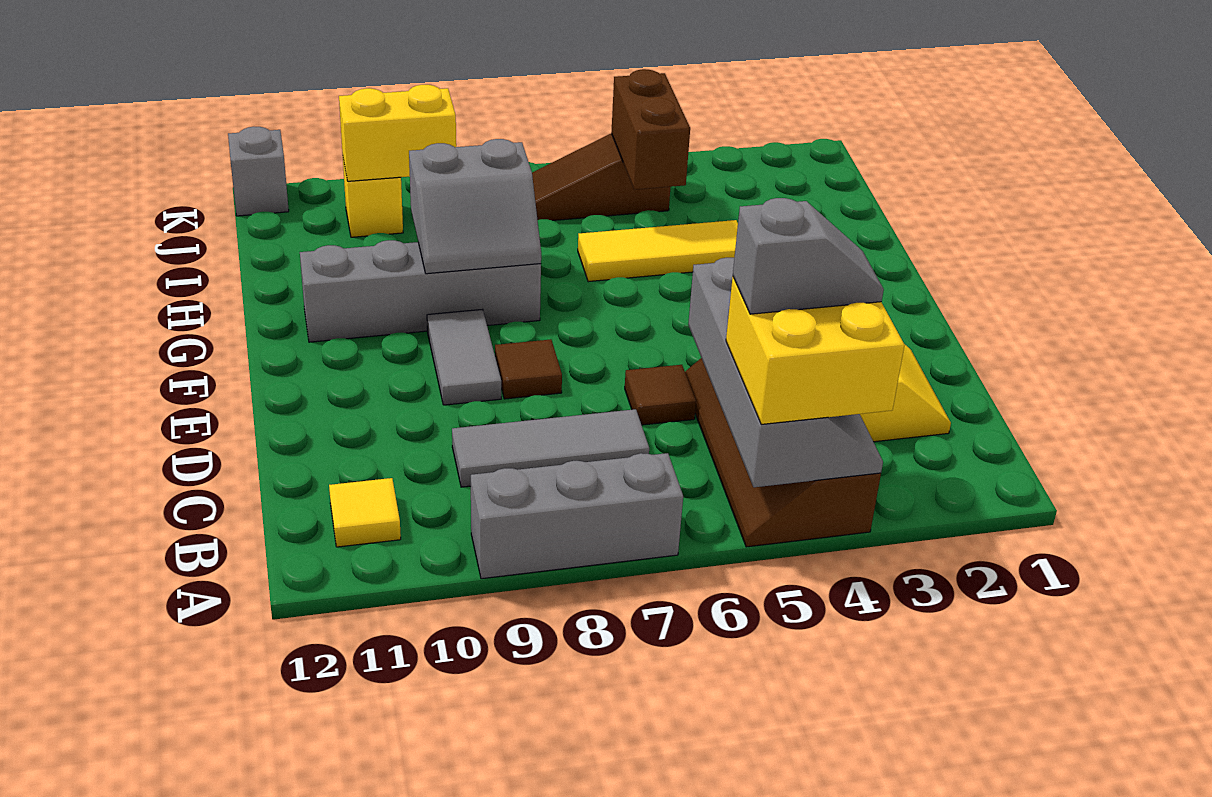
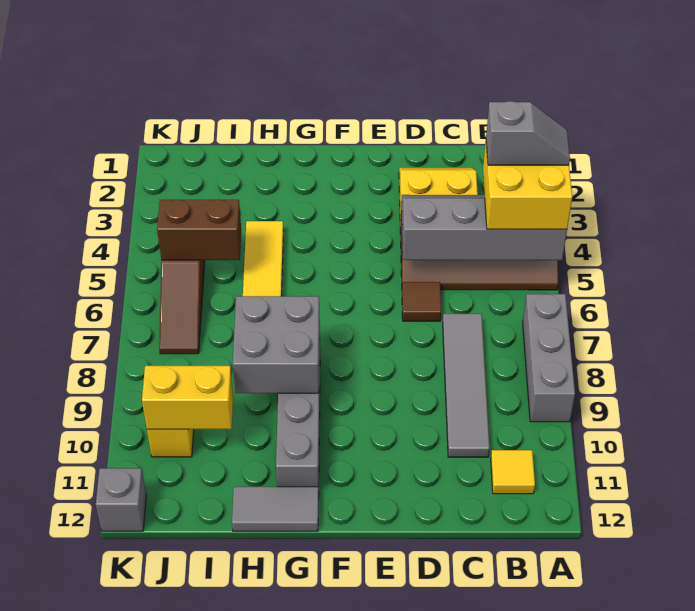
grey 1x2 slope [733,198,884,314] -> grey 1x2 slope turned to [486,101,570,165]
grey 1x3 tile [452,409,649,487] -> grey 1x4 tile [443,314,490,457]
brown 1x1 tile [495,339,562,399] -> none
grey 1x2 tile [427,309,501,405] -> grey 1x2 tile moved to [232,487,319,531]
grey 2x2 slope [409,139,541,274] -> grey 2x2 brick [233,296,320,393]
yellow 1x2 brick [339,85,456,181] -> yellow 1x2 brick turned to [142,366,233,429]

